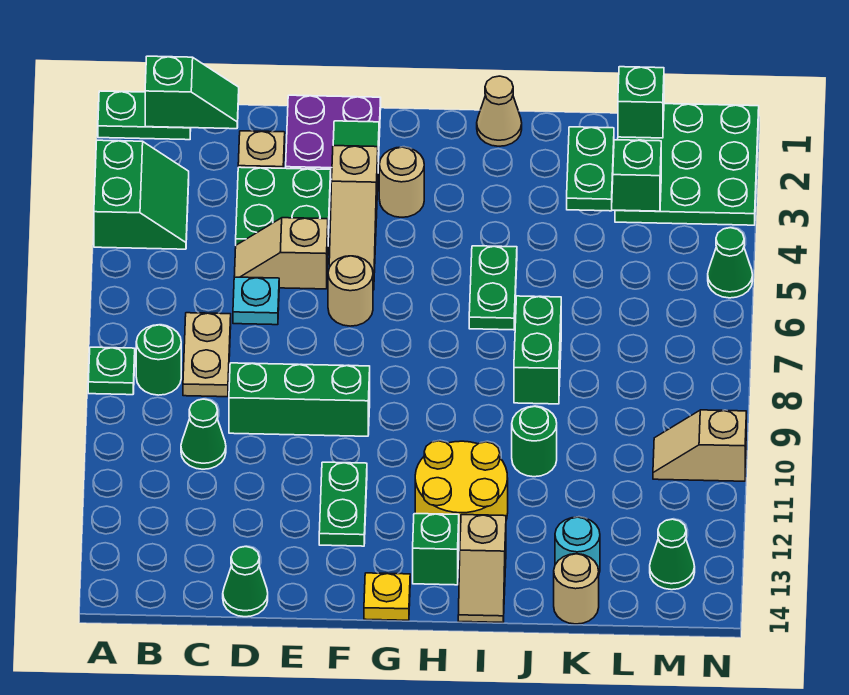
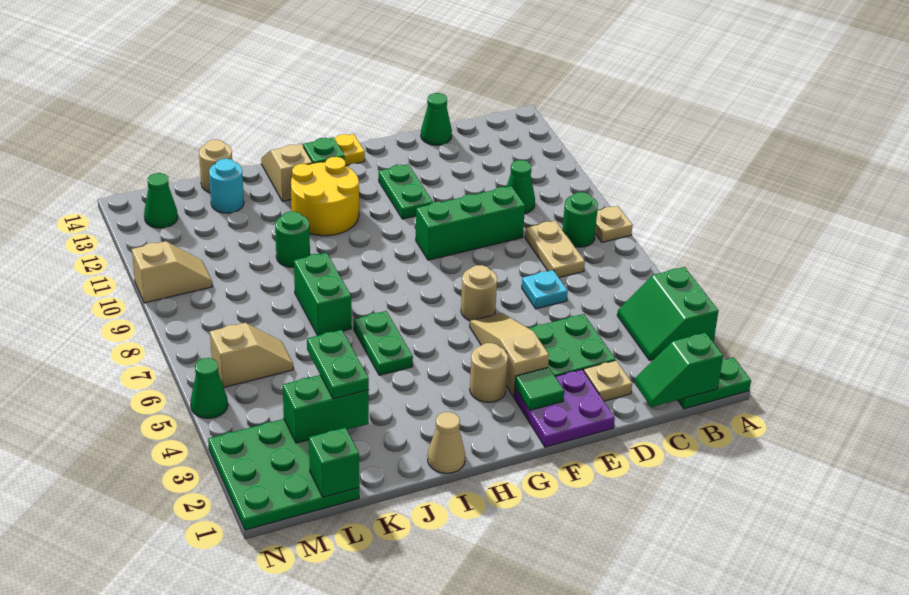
green 1x1 plate [88,347,135,395] -> tan 1x1 plate [595,206,633,242]
tan 1x2 slope [234,218,328,289] -> tan 1x2 slope moved to [210,323,293,387]

